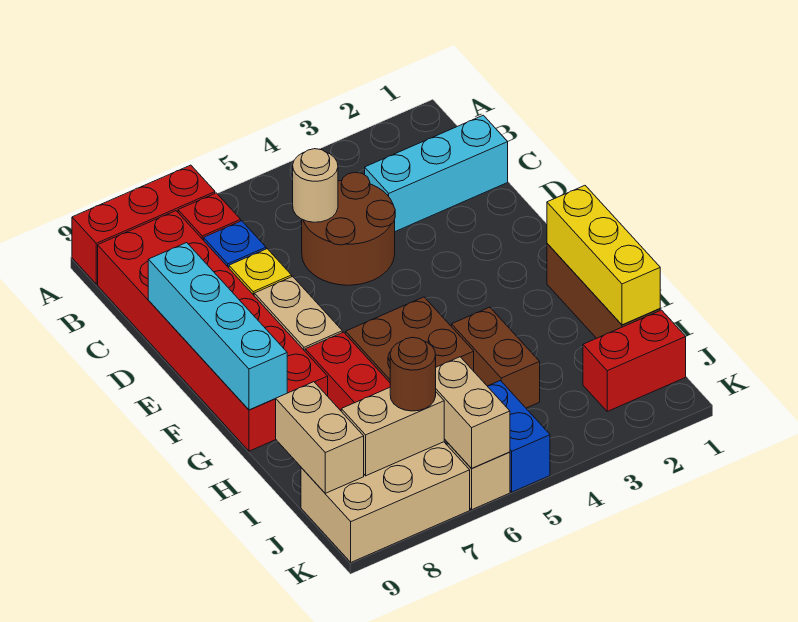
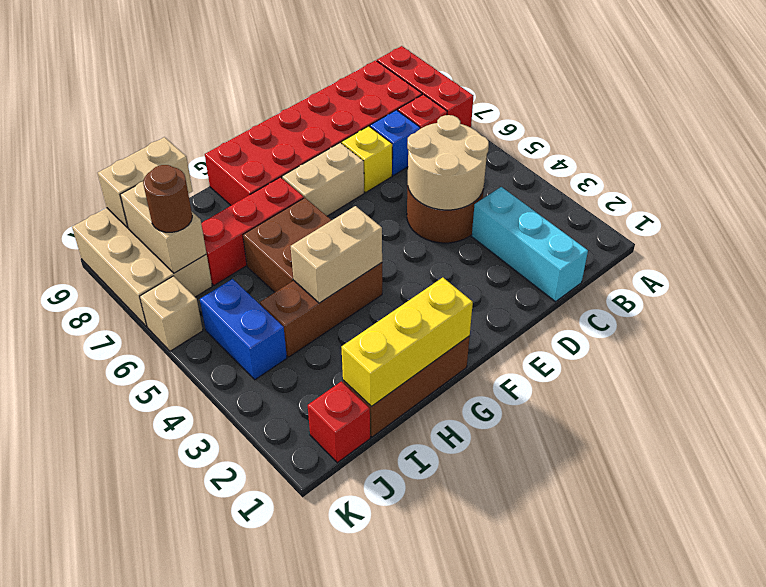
tan 1x1 round brick [293,149,338,222] -> tan 2x2 round brick [407,115,489,210]
cyan 1x4 brick [148,243,287,410] -> none
brown 1x2 brick [451,307,540,408] -> brown 1x3 brick [260,263,382,357]
red 1x2 brick [583,310,686,411] -> red 1x1 brick [308,381,370,463]
blue 1x2 brick [488,381,550,492] -> blue 1x2 brick turned to [200,279,287,380]
tan 1x2 brick [436,357,510,469] -> tan 1x2 brick moved to [291,206,382,303]

